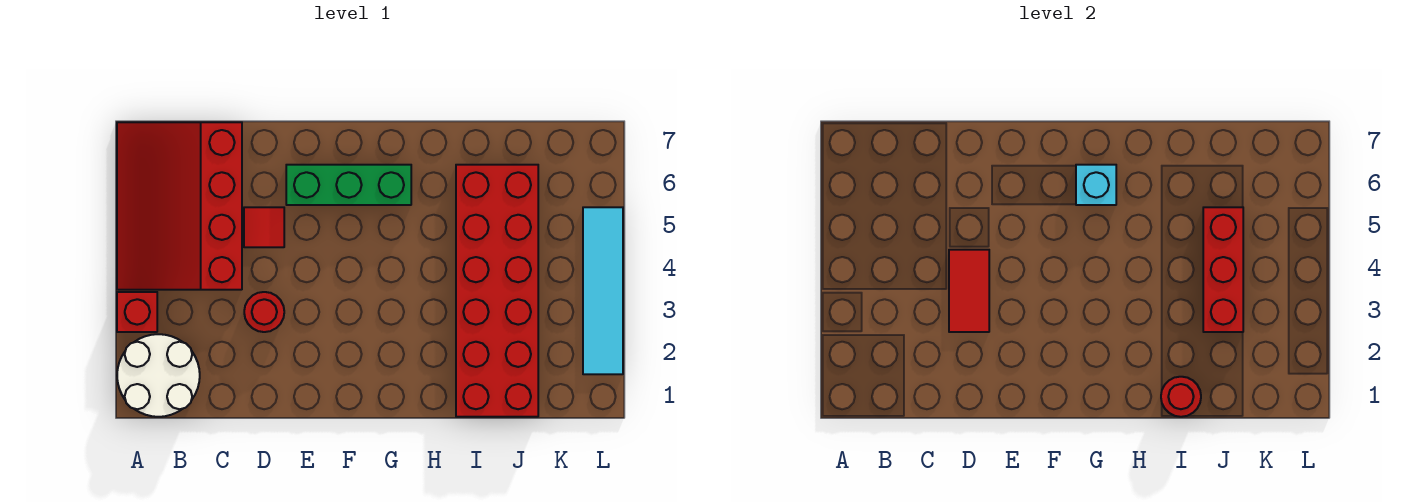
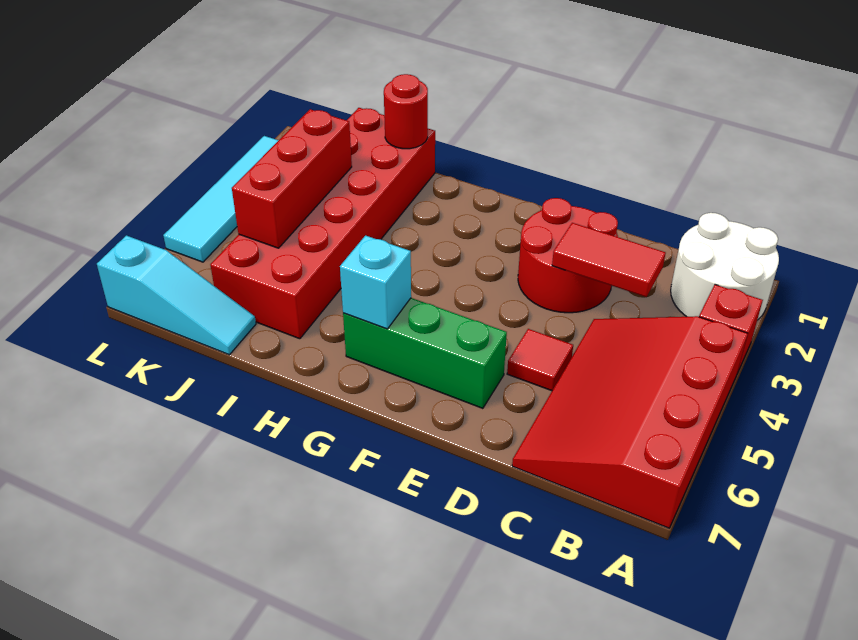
red 3x4 slope [117,122,242,290] -> red 3x4 slope turned to [512,316,748,528]
red 1x1 round brick [244,292,284,332] -> red 2x2 round brick [518,198,618,313]
red 1x2 tile [949,250,989,332] -> red 1x2 tile turned to [552,223,666,297]
none -> cyan 1x3 slope [97,235,256,355]

